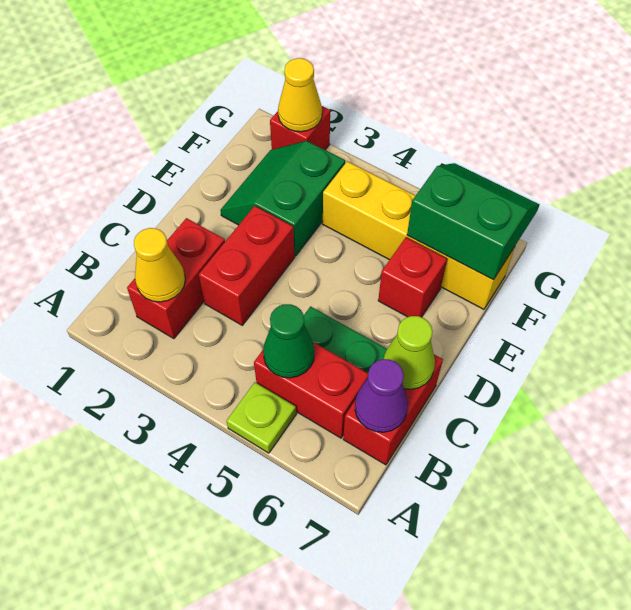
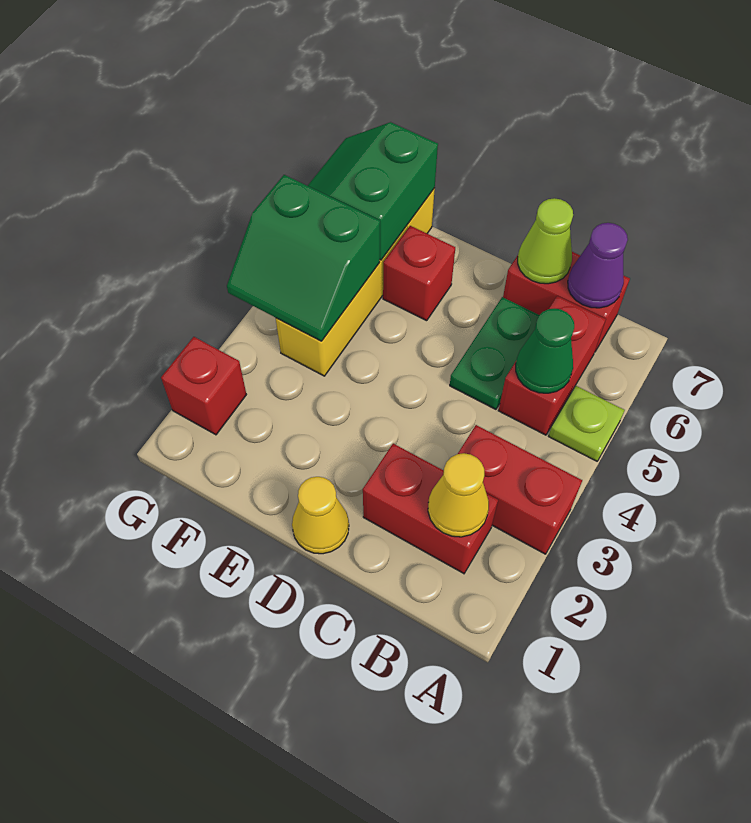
red 1x2 brick [199,206,295,325] -> red 1x2 brick moved to [458,425,582,554]
green 2x2 slope [220,141,345,256] -> green 2x2 slope moved to [227,175,380,341]
yellow 1x1 cone [278,58,322,132] -> yellow 1x1 cone moved to [292,477,349,554]

